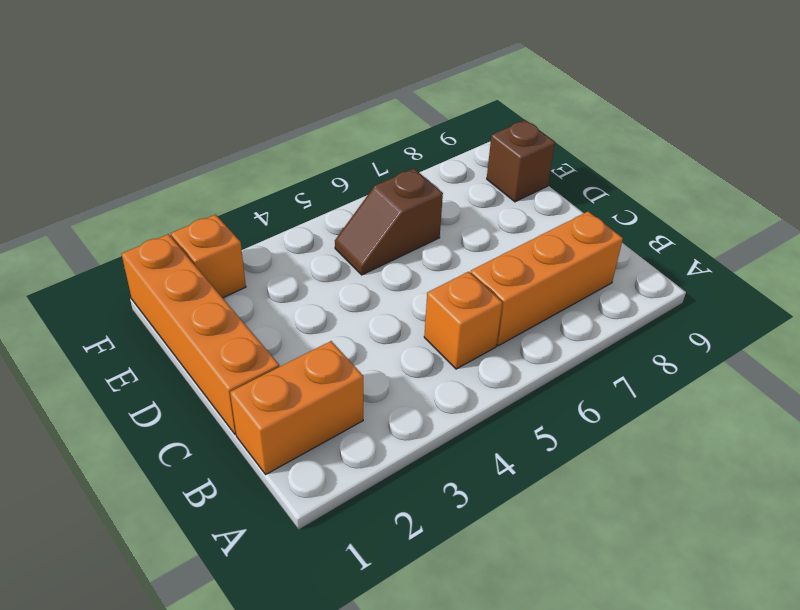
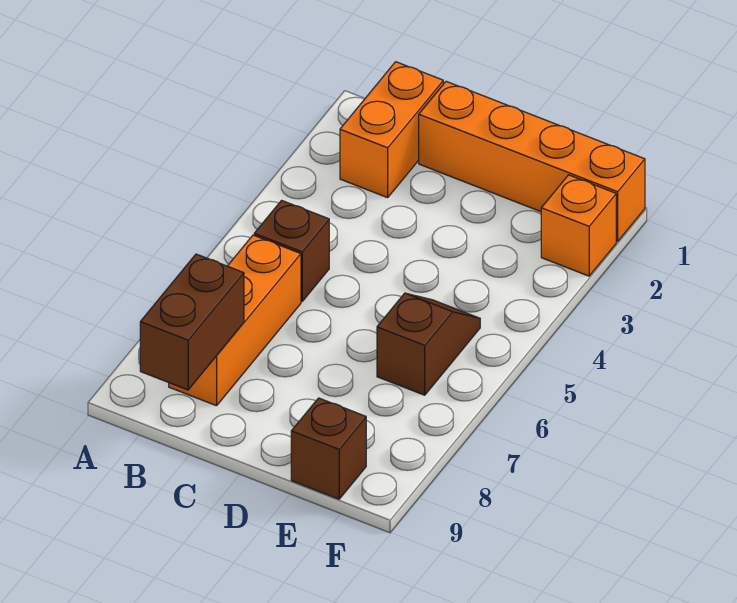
orange 1x1 brick [424,272,502,369] -> brown 1x1 brick [254,200,329,302]
none -> brown 1x2 brick [140,254,244,390]

